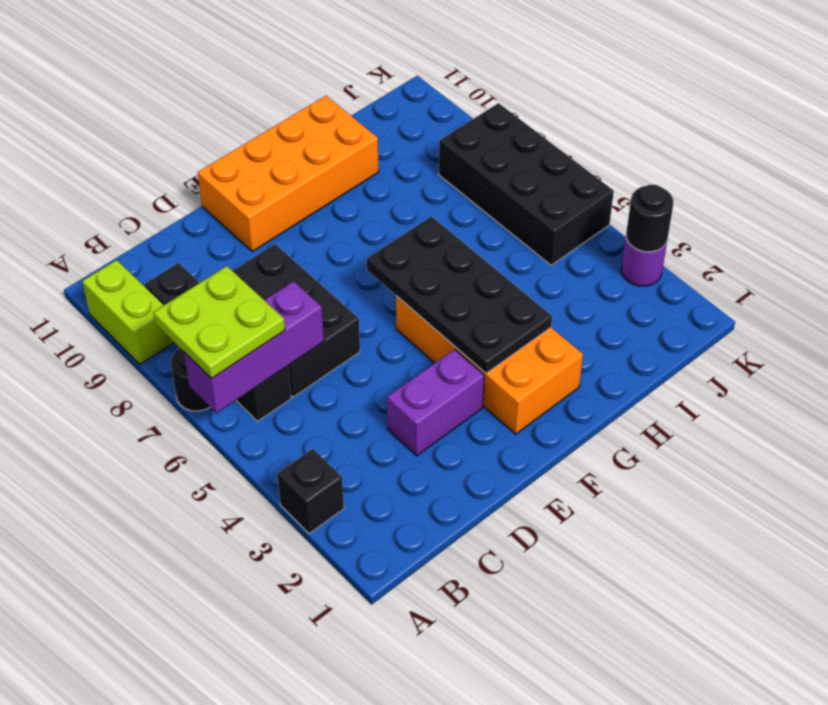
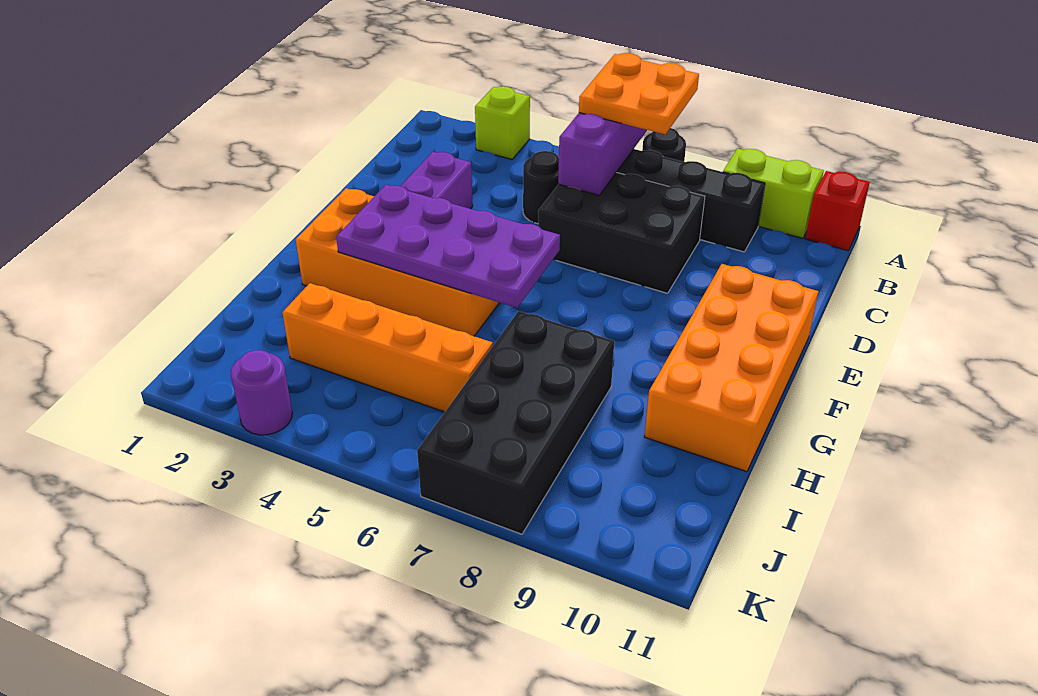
black 1x1 brick [277,449,344,534] -> lime 1x1 brick [475,86,530,159]
lime 2x2 plate [153,266,285,379] -> orange 2x2 plate [579,53,699,134]
none -> red 1x1 brick [805,171,870,251]
black 2x4 plate [367,216,552,373] -> purple 2x4 plate [336,185,560,308]
none -> orange 1x4 brick [282,283,493,412]
black 2x4 brick [439,103,614,265] -> black 2x4 brick turned to [417,311,614,534]
black 1x1 round brick [626,185,673,252] -> black 1x1 round brick moved to [523,151,559,224]

